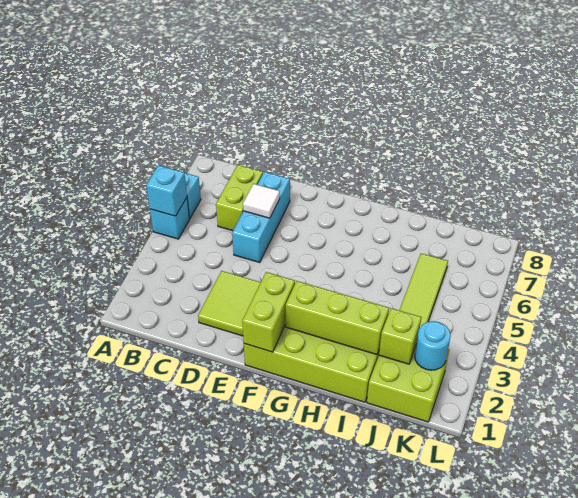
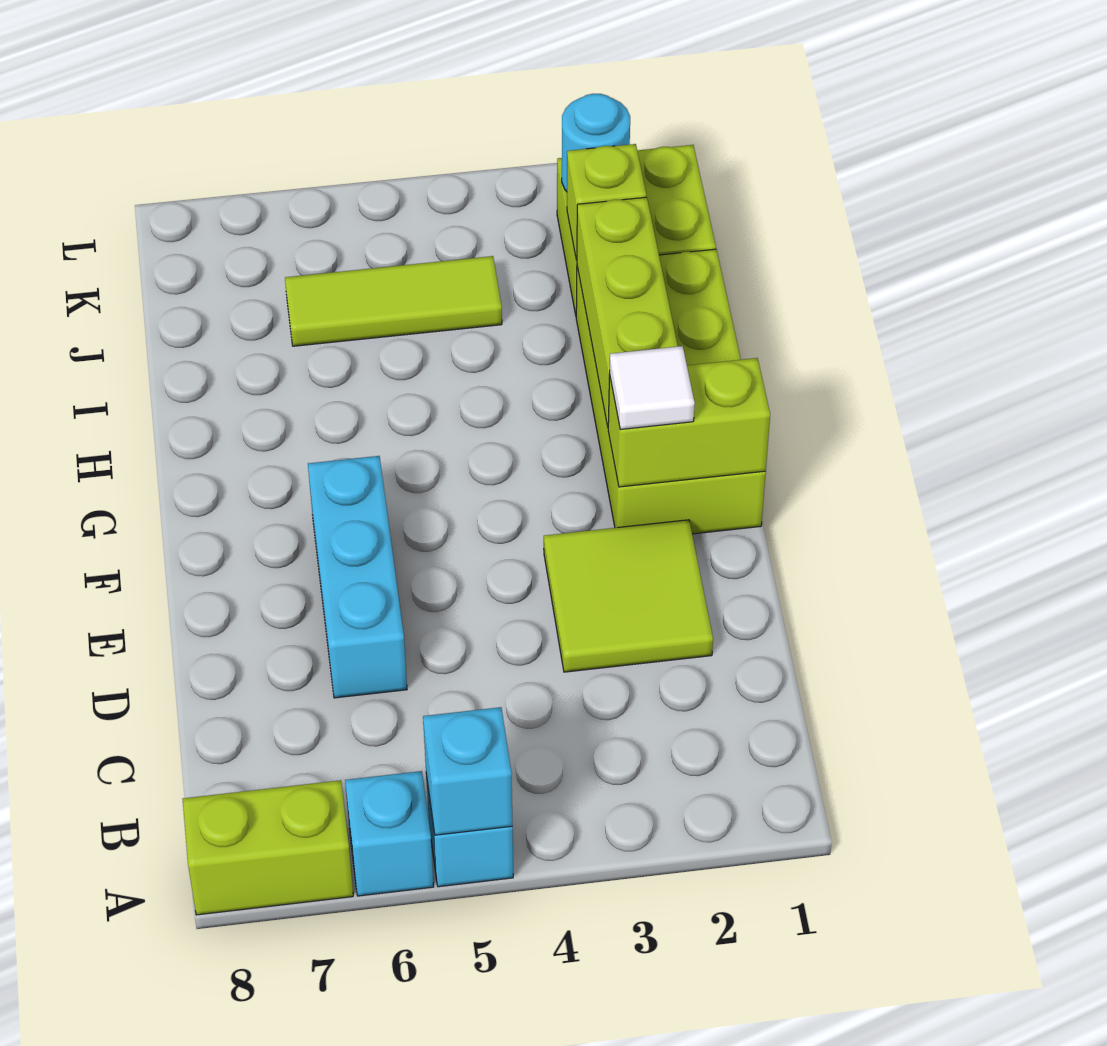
lime 1x2 brick [216,165,263,231] -> lime 1x2 brick moved to [183,780,353,915]
cyan 1x3 brick [232,172,290,262] -> cyan 1x3 brick turned to [308,456,407,698]
white 1x1 tile [243,184,280,218] -> white 1x1 tile moved to [610,346,695,429]

